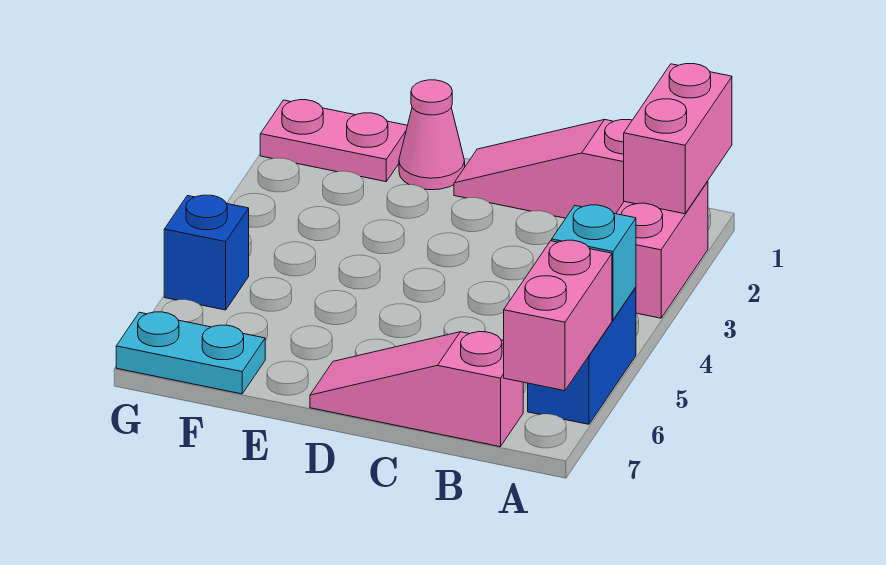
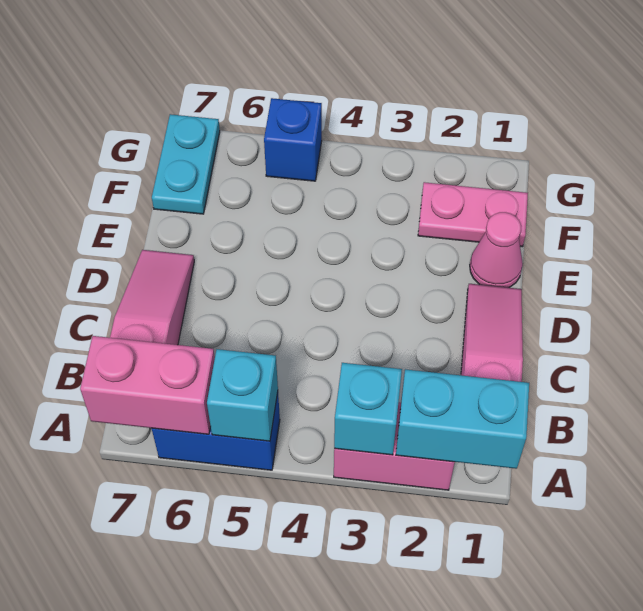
pink 1x2 brick [624,64,732,214] -> cyan 1x2 brick [396,369,529,469]
none -> cyan 1x1 brick [334,363,402,455]
pink 1x2 plate [260,100,407,182] -> pink 1x2 plate turned to [418,182,528,247]

